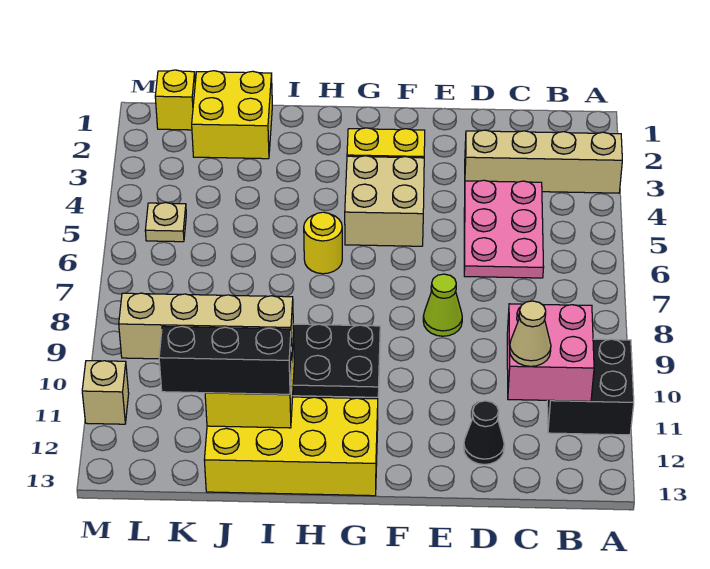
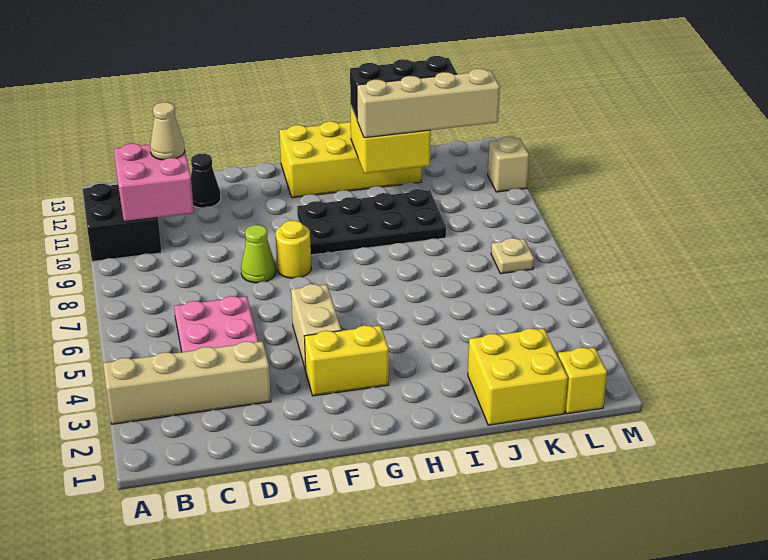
tan 2x2 brick [345,156,424,246] -> tan 1x2 brick [291,284,341,371]
yellow 1x1 round brick [304,212,342,274] -> yellow 1x1 round brick moved to [276,221,311,278]
tan 1x1 plate [145,203,186,242] -> tan 1x1 plate moved to [491,238,534,274]

